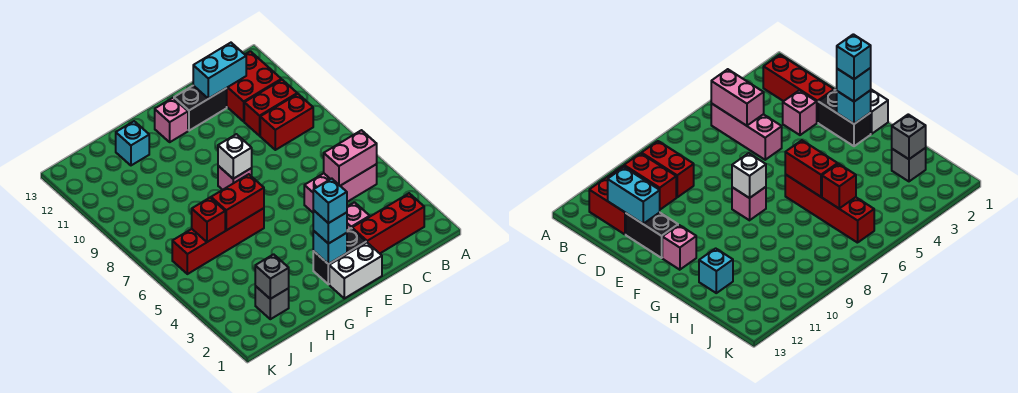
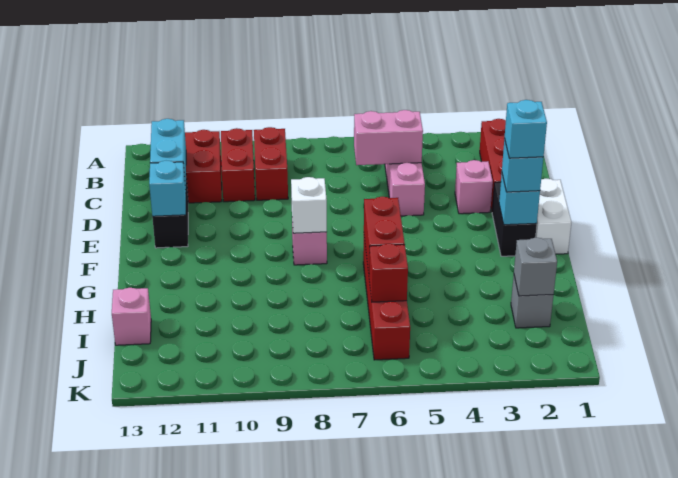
pink 1x2 brick [324,130,377,186] -> pink 1x2 brick turned to [354,110,423,165]
pink 1x1 brick [155,98,188,142] -> pink 1x1 brick moved to [112,288,151,345]
cyan 1x1 brick [116,121,149,165] -> cyan 1x1 brick moved to [149,161,186,216]

